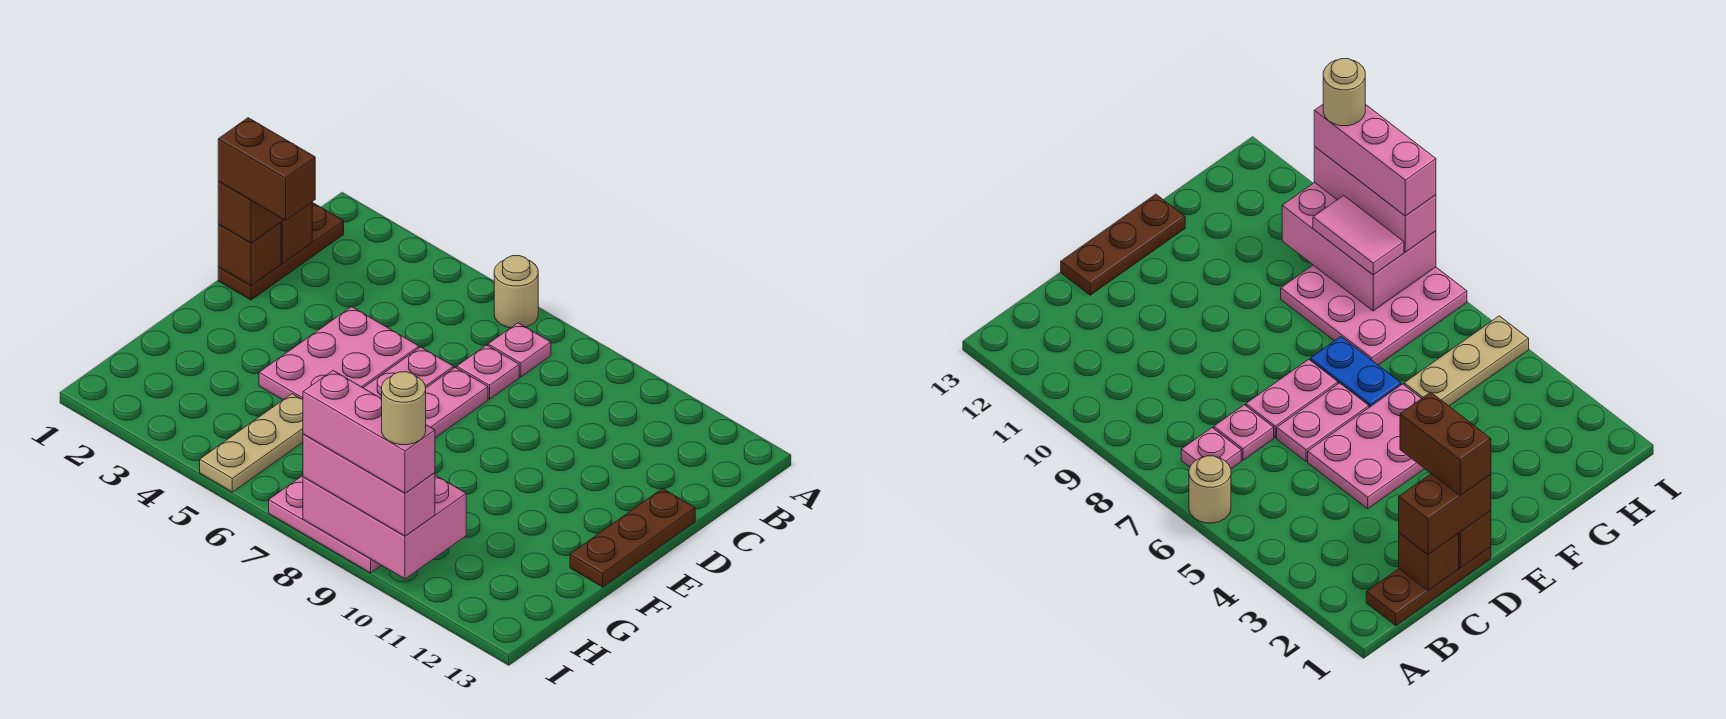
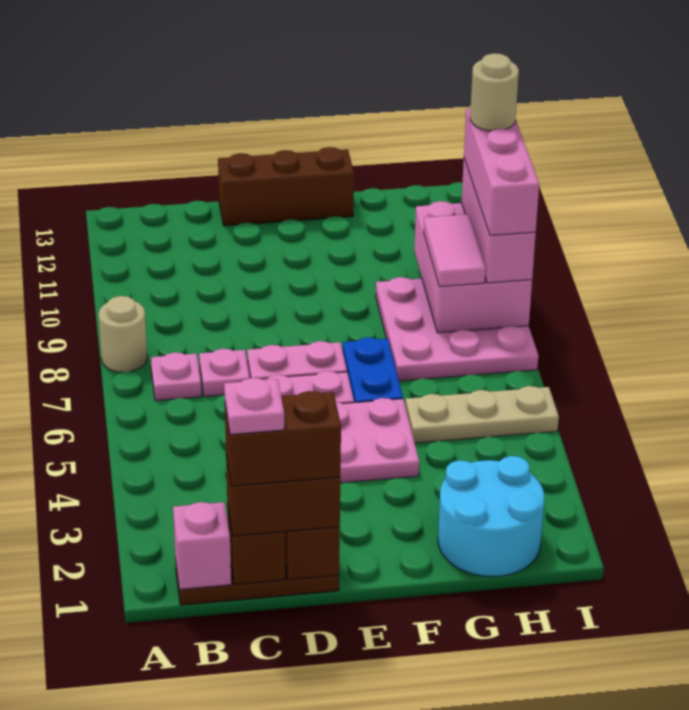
tan 1x1 round brick [494,256,538,328] -> tan 1x1 round brick moved to [99,296,147,372]
none -> pink 1x1 brick [173,502,231,589]
none -> pink 1x1 plate [224,378,284,435]
brown 1x2 brick [218,118,315,220] -> brown 1x2 brick turned to [225,391,341,486]
brown 1x3 plate [570,489,695,587] -> brown 1x3 brick [218,147,354,226]
none -> cyan 2x2 round brick [438,456,544,577]

